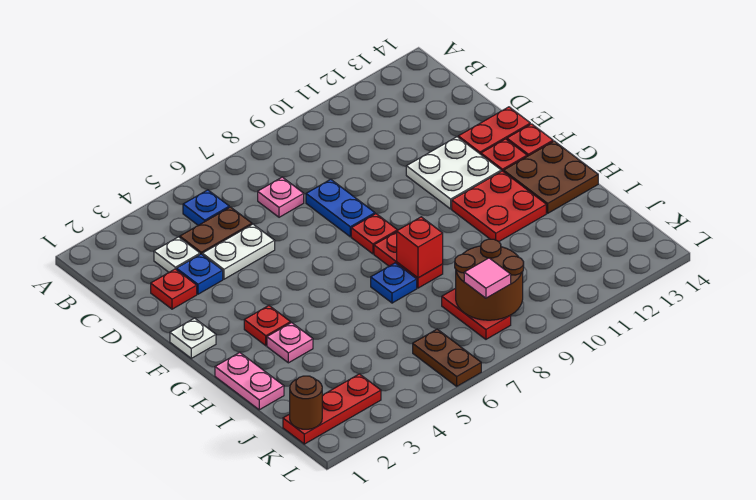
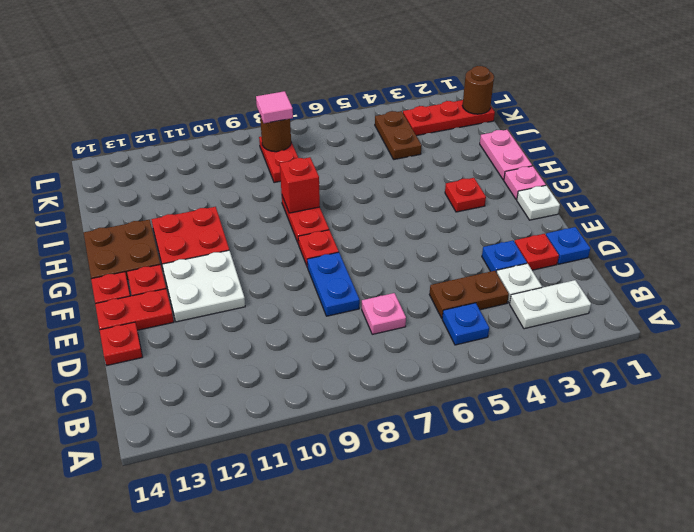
white 1x2 plate [202,224,275,279] -> white 1x2 plate moved to [510,280,591,329]
none -> red 1x1 plate [100,322,143,365]
pink 1x1 plate [267,323,313,363] -> pink 1x1 plate moved to [504,166,546,200]
blue 1x1 plate [371,263,417,303] -> blue 1x1 plate moved to [546,227,590,264]
brown 2x2 round brick [455,239,524,320] -> brown 1x1 round brick [260,116,291,152]
brown 1x2 plate [413,329,481,386] -> brown 1x2 plate moved to [375,111,422,159]

